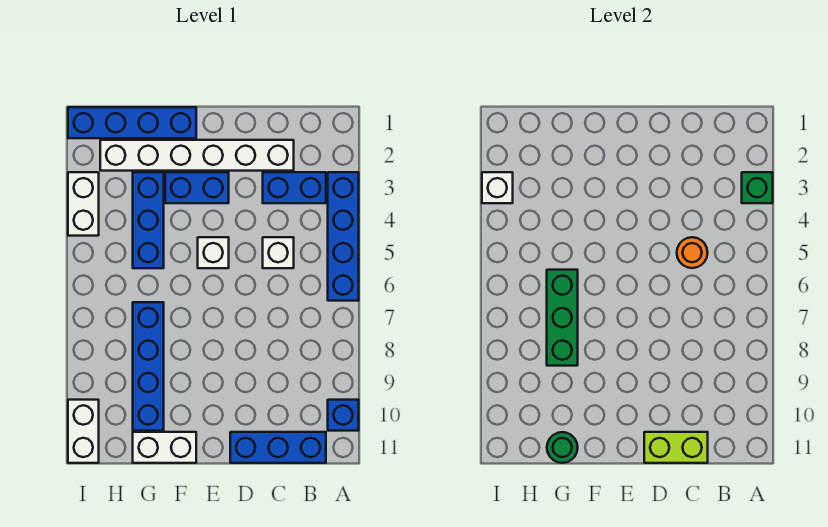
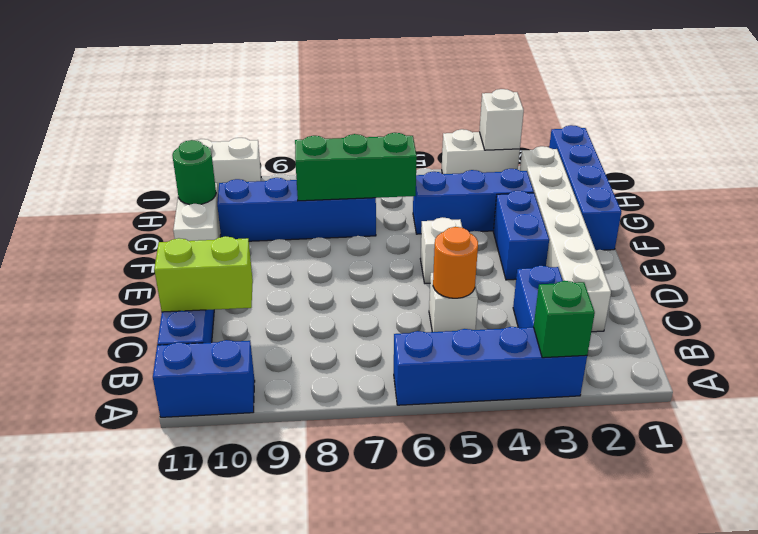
blue 1x1 brick [328,400,359,431] -> blue 1x2 brick [153,340,255,417]
lime 1x2 brick [644,432,708,463] -> lime 1x2 brick turned to [154,236,253,312]

